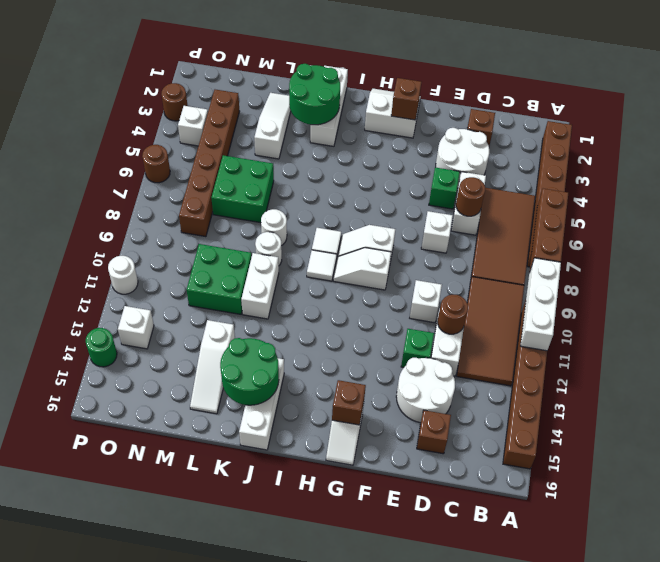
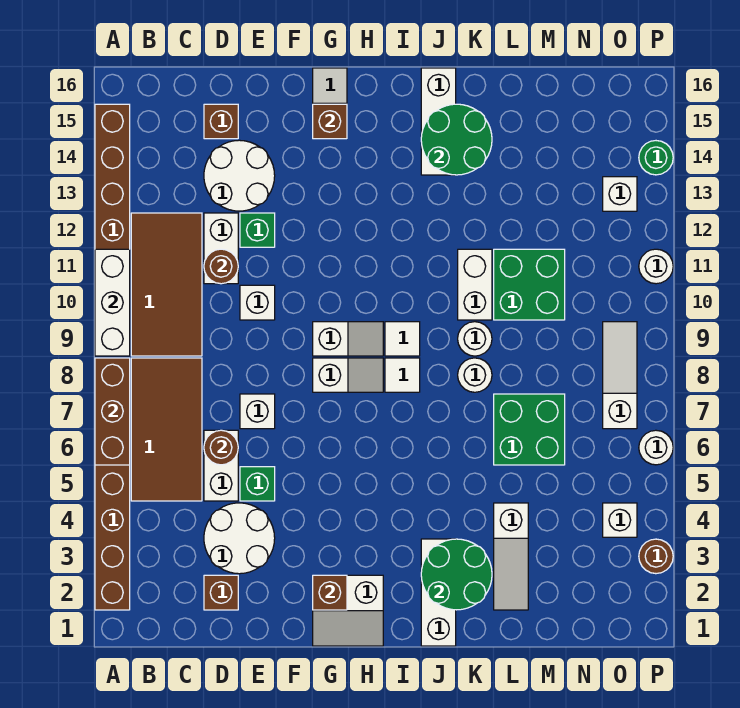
white 1x3 slope [190,320,235,414] -> white 1x3 slope moved to [603,322,637,429]
brown 1x6 brick [179,90,240,237] -> none
brown 1x1 round brick [142,145,170,183] -> white 1x1 round brick [639,430,673,465]

